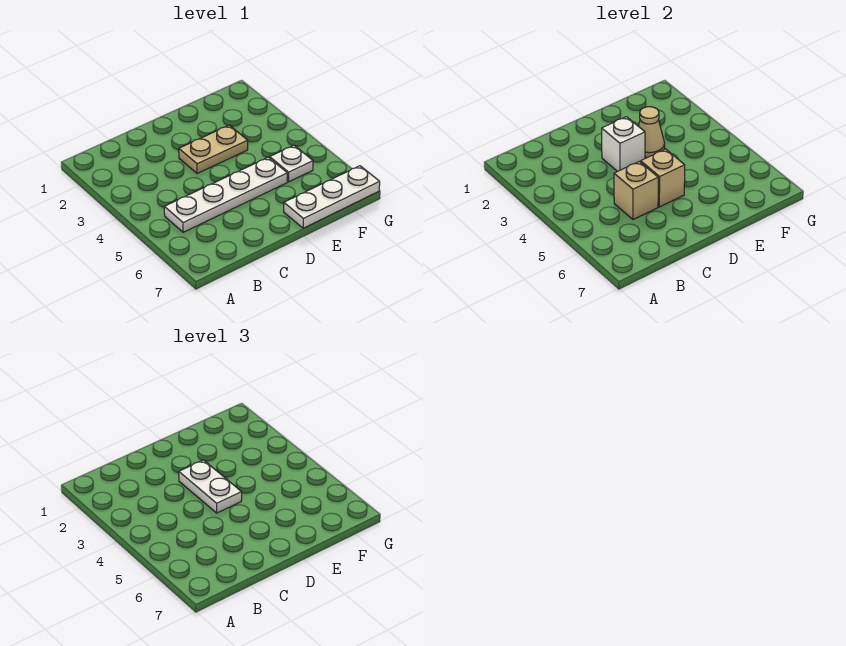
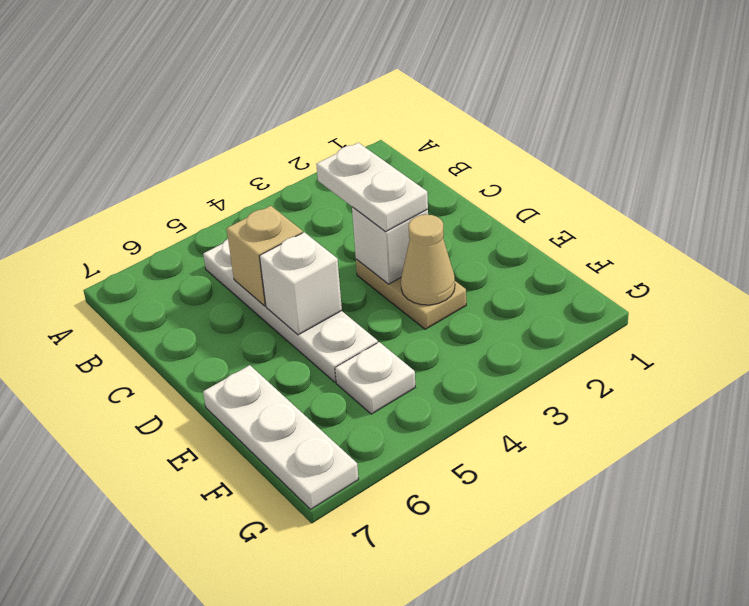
white 1x2 plate [179,460,242,513] -> white 1x2 plate turned to [316,143,428,232]
tan 1x1 brick [641,149,685,207] -> white 1x1 brick [260,232,342,335]

